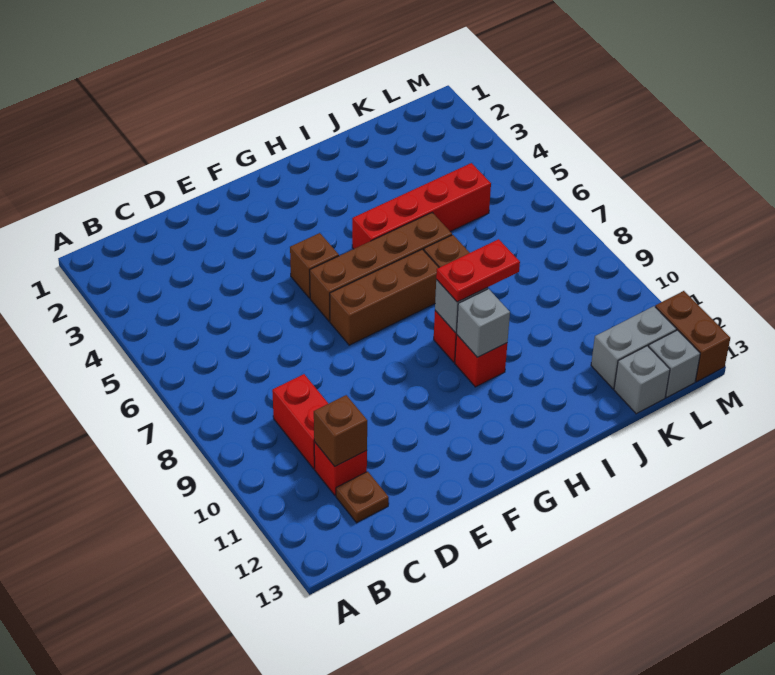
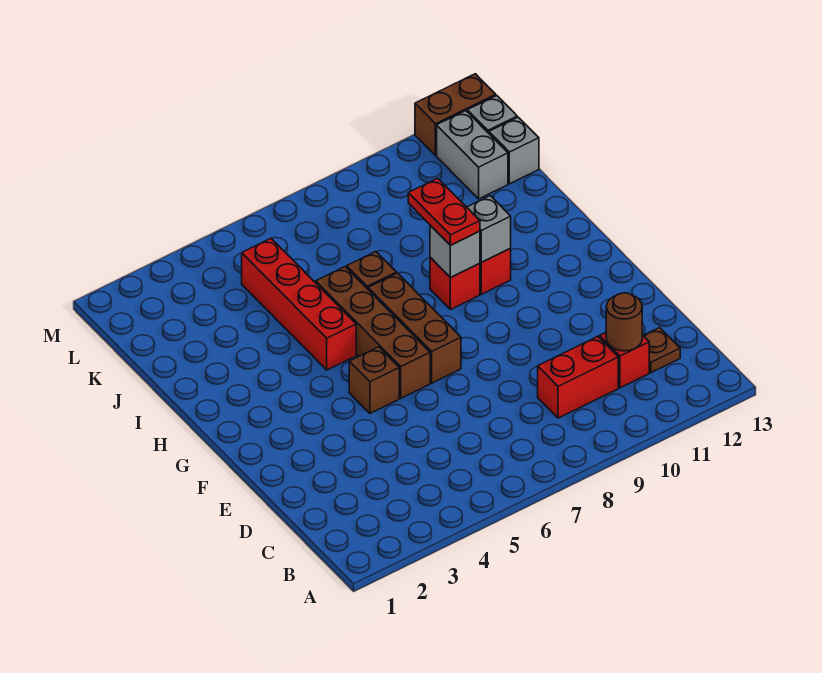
brown 1x1 brick [314,395,367,466] -> brown 1x1 round brick [606,293,642,351]

